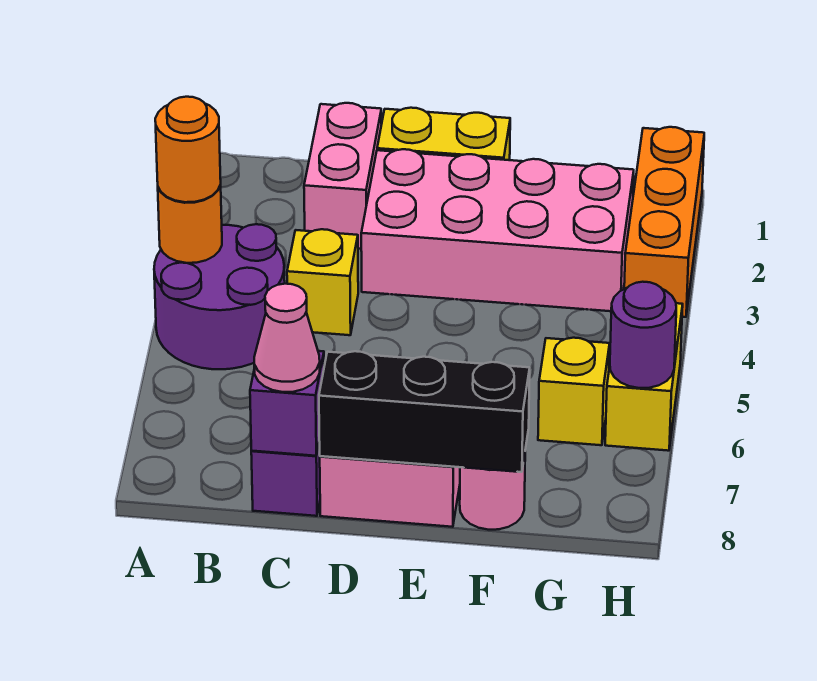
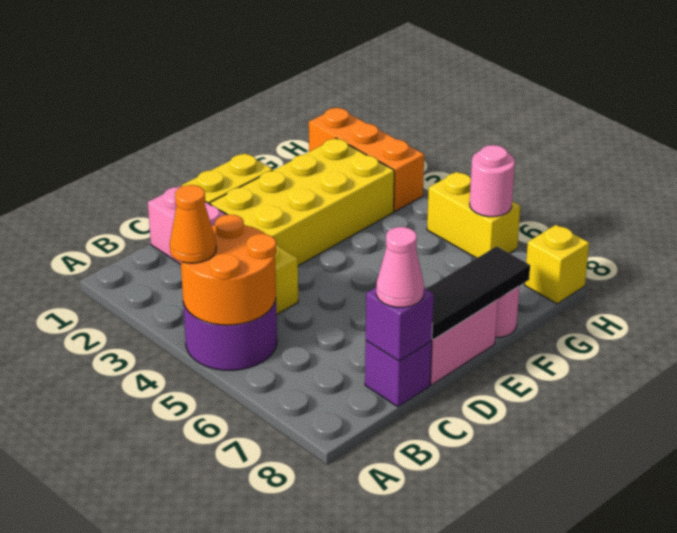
orange 1x1 round brick [158,185,222,263] -> orange 2x2 round brick [181,215,276,325]
orange 1x1 round brick [155,97,221,202] -> orange 1x1 cone [170,185,216,263]
pink 2x4 brick [361,149,634,311] -> yellow 2x4 brick [210,138,394,266]
black 1x3 brick [319,351,530,472] -> black 1x3 tile [426,246,530,339]
yellow 1x1 brick [538,338,610,445] -> yellow 1x1 brick moved to [525,225,589,304]
purple 1x1 round brick [610,282,676,388] -> pink 1x1 round brick [470,145,515,217]

